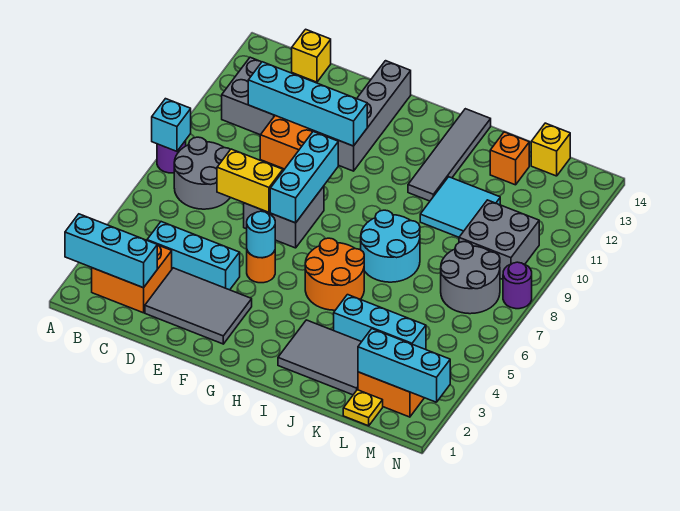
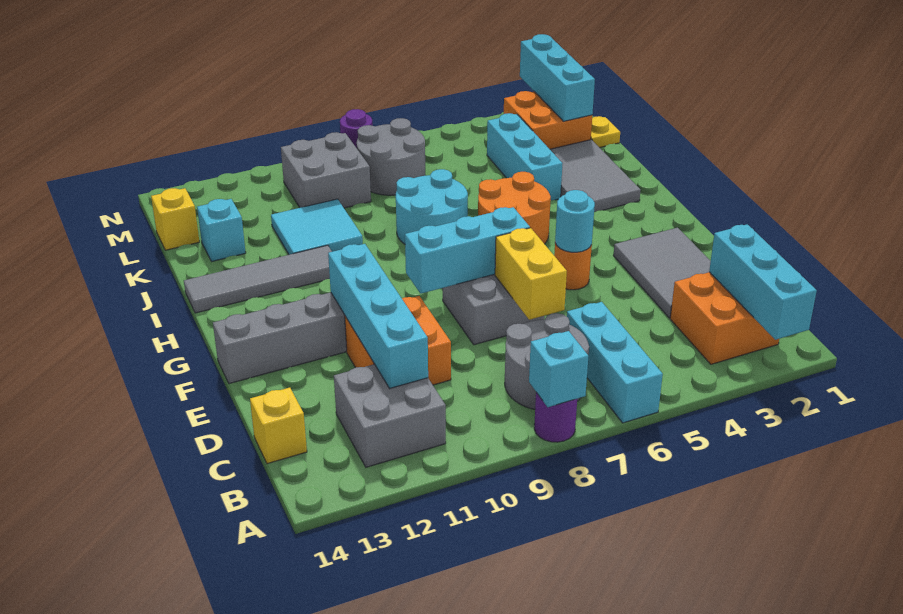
cyan 1x3 brick [147,222,240,290] -> cyan 1x3 brick moved to [567,302,663,423]
orange 1x1 brick [490,132,529,185] -> cyan 1x1 brick [197,199,246,261]

